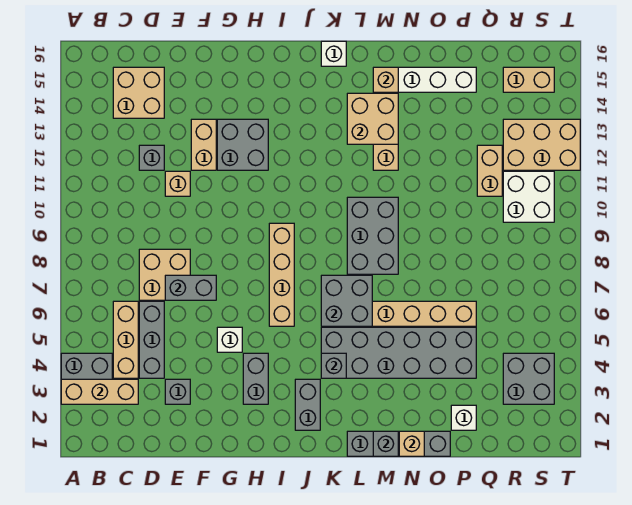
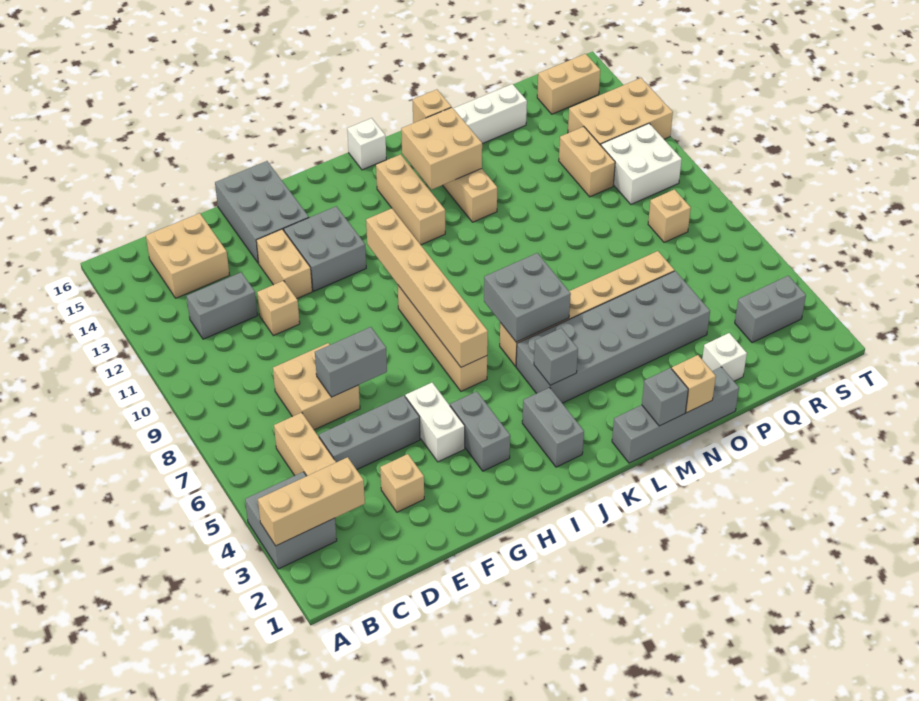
grey 1x3 brick [139,301,164,378] -> grey 1x3 brick turned to [319,395,420,470]
grey 1x1 brick [139,145,164,170] -> grey 1x2 brick [187,272,258,339]
grey 1x1 brick [165,379,190,404] -> tan 1x1 brick [380,454,424,512]
white 1x1 brick [217,327,242,352] -> white 1x2 brick [405,383,465,462]
none -> tan 1x6 brick [366,208,488,367]
none -> tan 1x3 brick [376,154,445,245]
grey 2x3 brick [347,197,398,274] -> grey 2x3 brick moved to [215,161,309,263]
grey 2x2 brick [503,353,554,404] -> grey 1x2 brick [735,276,806,343]
none -> tan 1x1 brick [648,189,691,242]

